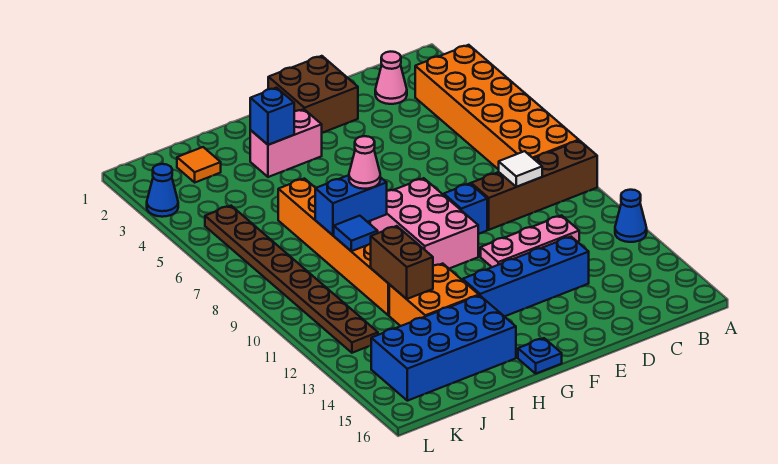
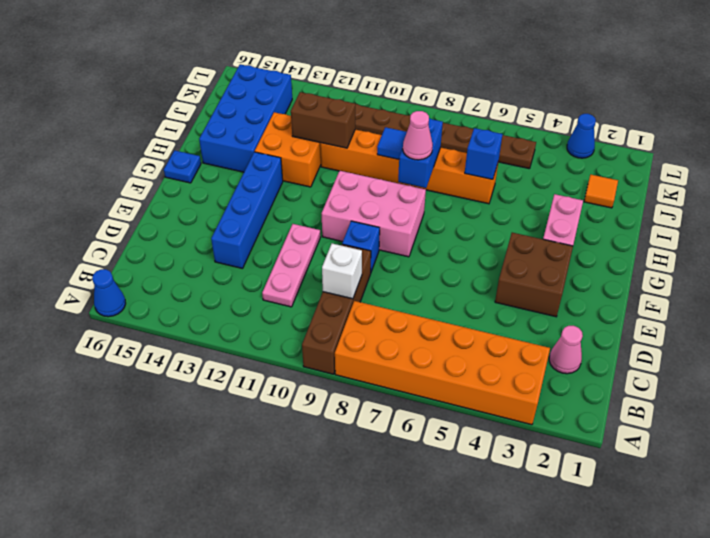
blue 1x1 cone [615,190,647,242] -> blue 1x1 cone moved to [92,269,126,317]
white 1x1 tile [499,151,542,187] -> white 1x1 brick [322,243,362,299]
brown 2x2 brick [268,56,358,133] -> brown 2x2 brick moved to [495,233,573,317]
blue 1x1 brick [250,88,294,145] -> blue 1x1 brick moved to [465,128,503,179]

